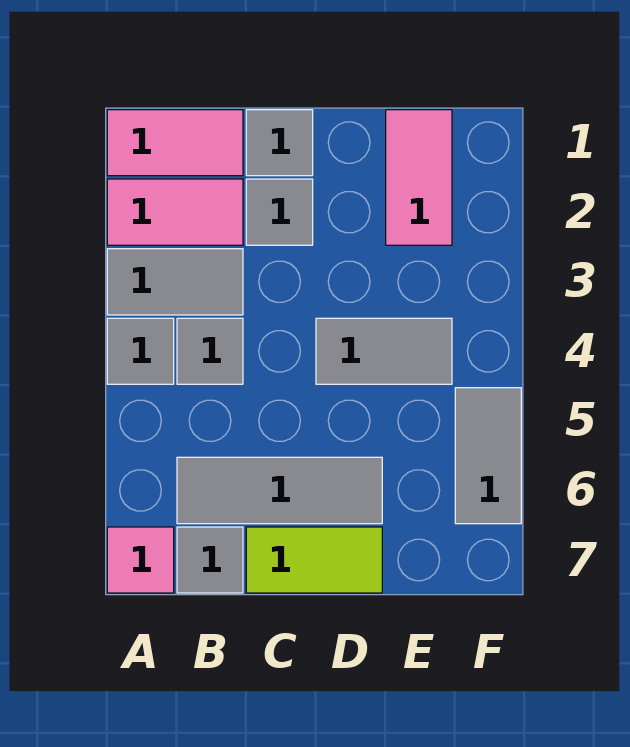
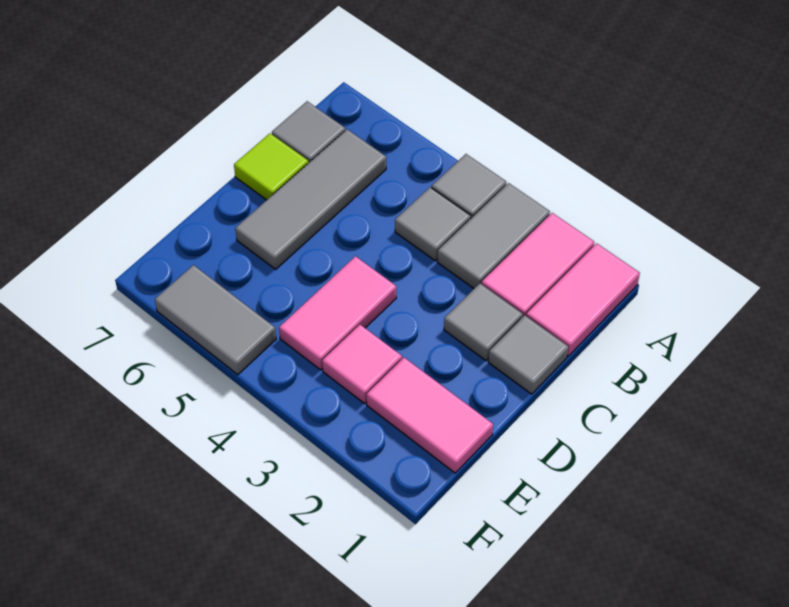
pink 1x1 tile [107,527,174,593] -> pink 1x1 tile moved to [322,325,402,403]
lime 1x2 tile [246,527,382,593] -> lime 1x1 tile [234,133,308,200]
grey 1x2 tile [316,318,452,384] -> pink 1x2 tile [279,256,396,370]

